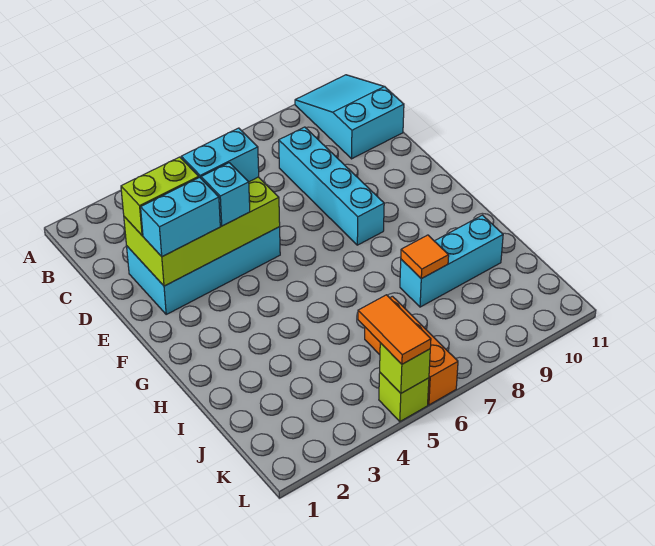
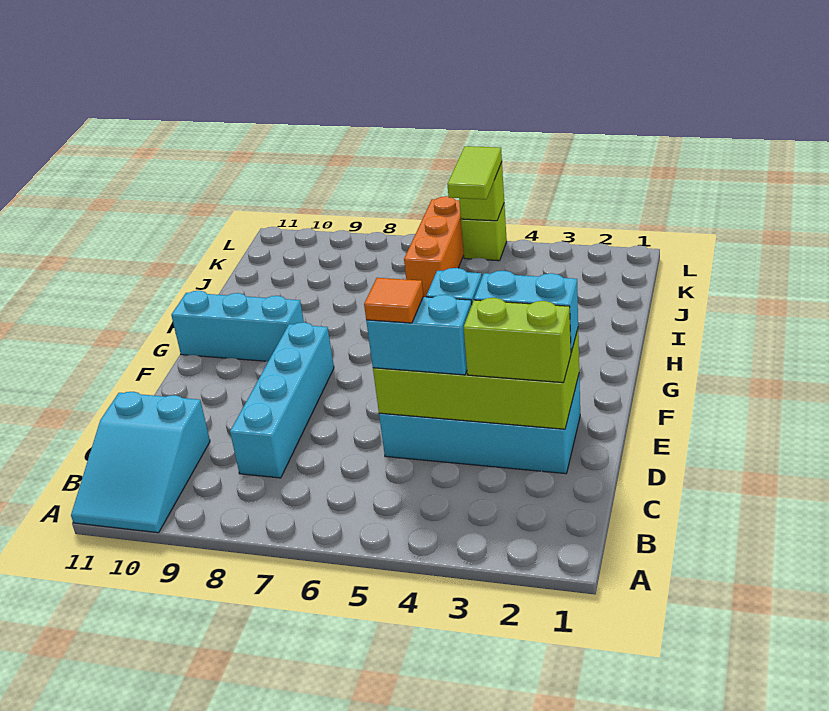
cyan 1x3 brick [400,215,503,307] -> cyan 1x3 brick moved to [171,291,304,361]
orange 1x1 tile [401,235,449,279] -> orange 1x1 tile moved to [364,278,423,323]
orange 1x2 tile [358,295,431,364] -> lime 1x2 tile [447,146,502,199]

